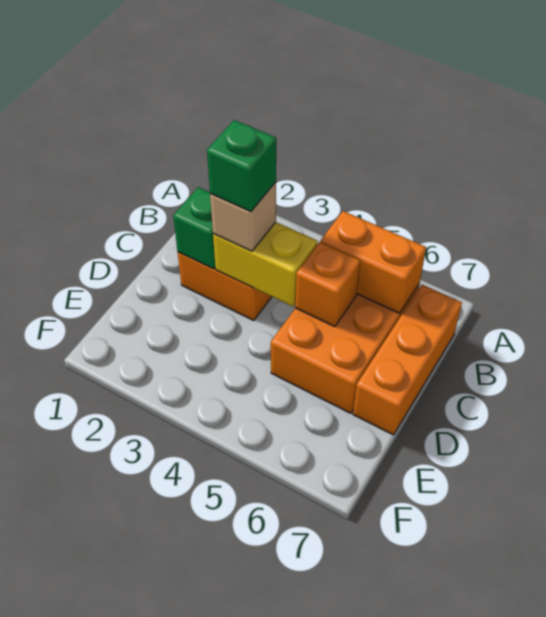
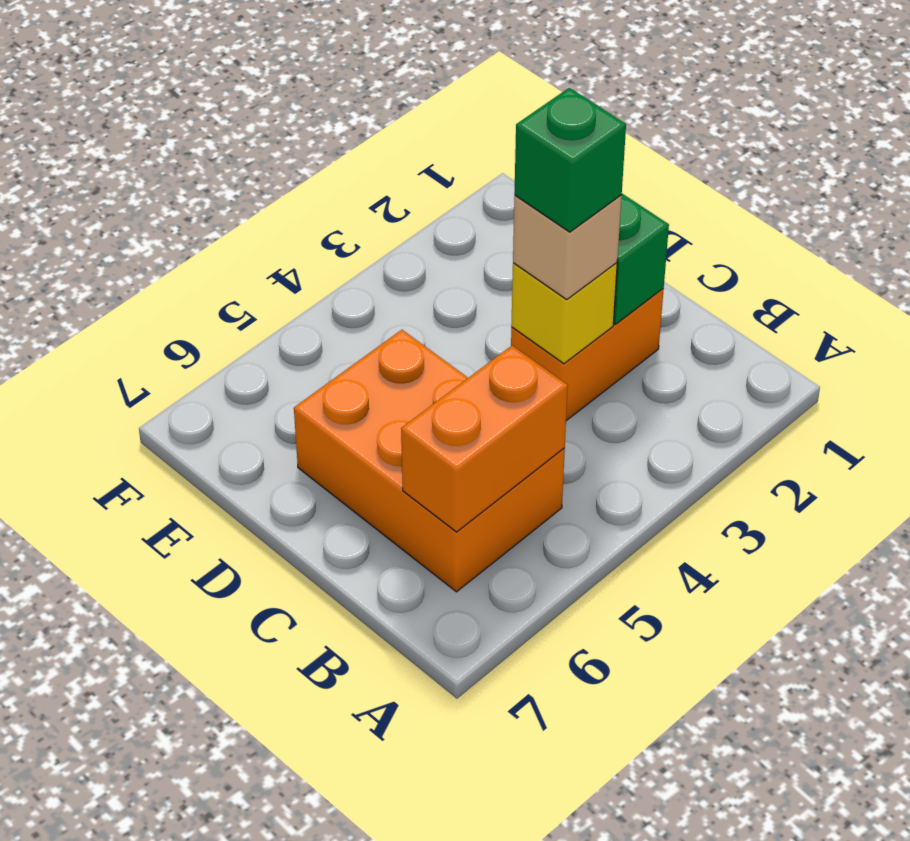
orange 1x3 brick [353,285,462,435] -> none
yellow 1x2 brick [213,222,318,307] -> yellow 1x1 brick [511,263,617,364]
orange 1x1 brick [295,242,360,327] -> none

